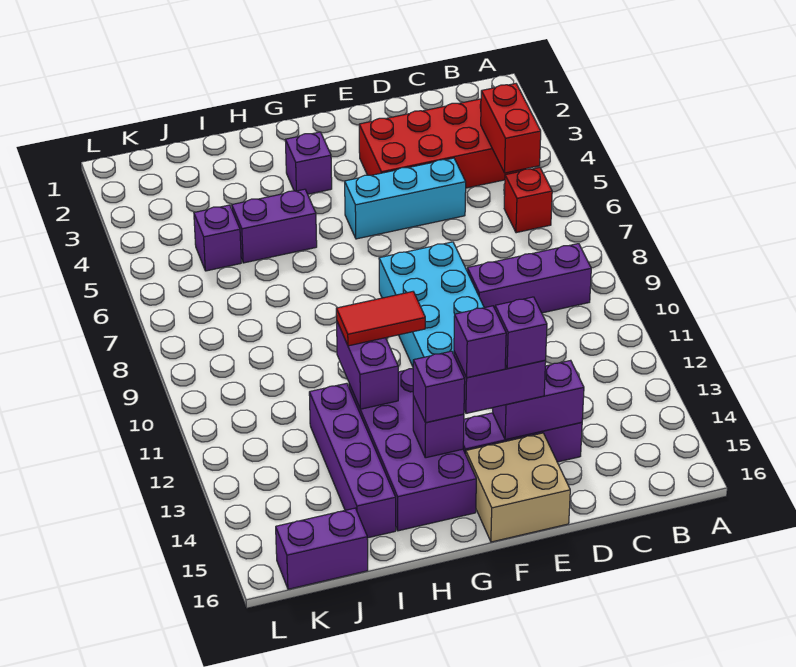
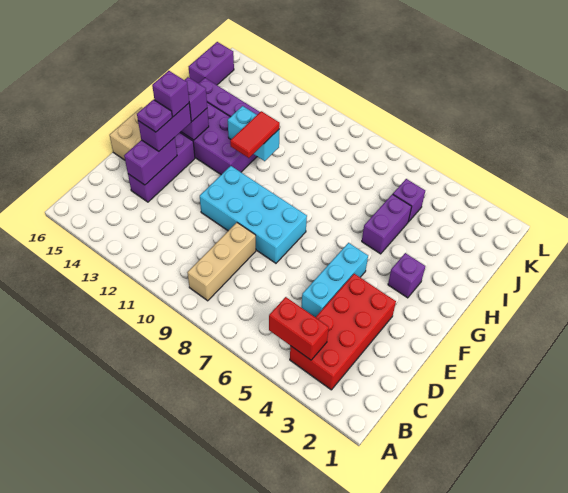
red 1x1 brick [504,167,552,233] -> none
purple 1x3 brick [467,244,591,313] -> tan 1x3 brick [187,223,256,301]
purple 1x1 brick [495,297,547,369] -> purple 1x1 plate [137,100,172,132]
purple 1x2 brick [337,322,398,409] -> cyan 1x2 brick [228,106,279,161]

